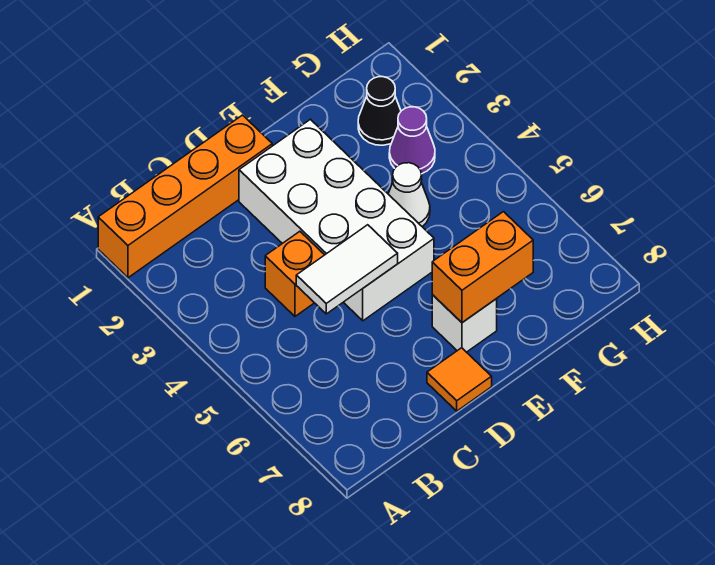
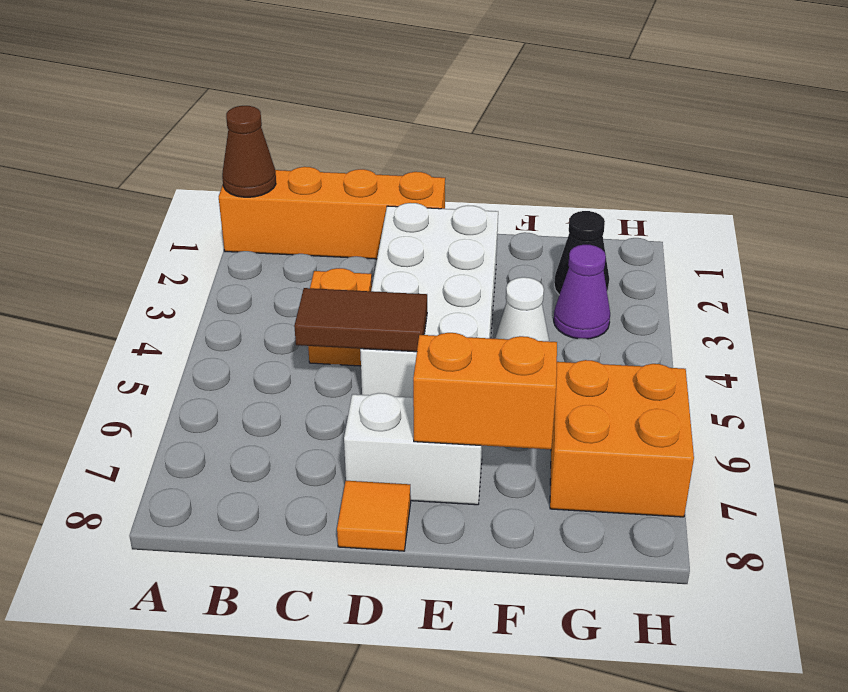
none -> brown 1x1 cone [222,106,276,197]
white 1x2 tile [296,225,398,314] -> brown 1x2 tile [294,288,427,352]
white 1x1 brick [432,295,497,352] -> white 1x2 brick [344,393,482,505]
none -> orange 2x2 brick [550,360,694,517]

